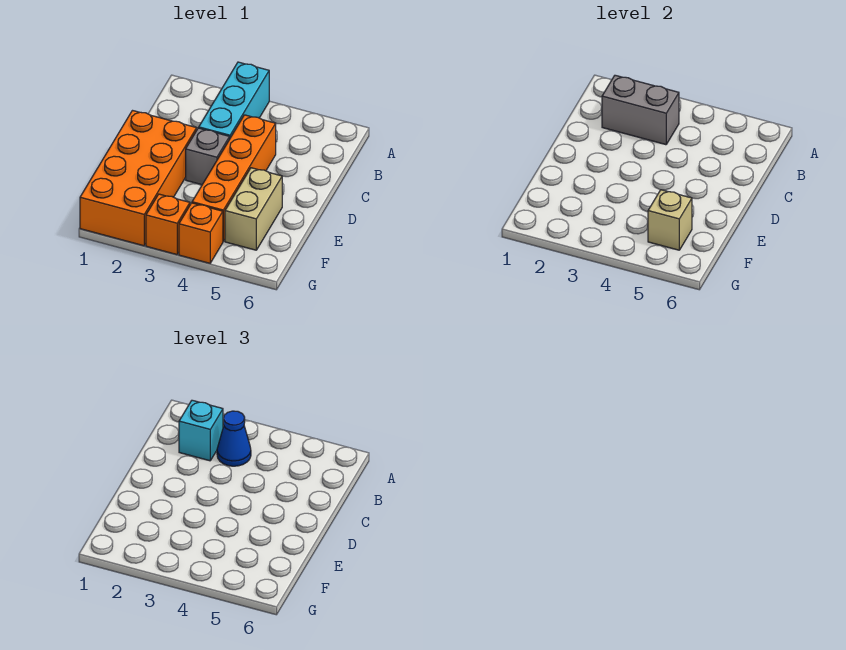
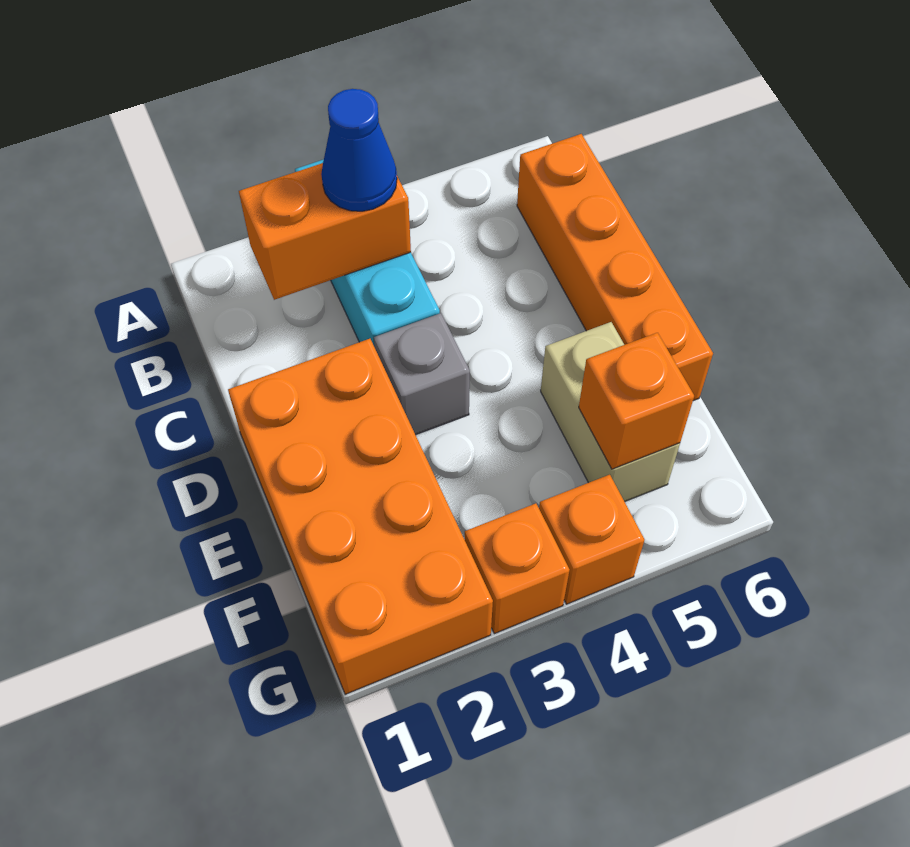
grey 1x2 brick [602,75,679,145] -> orange 1x2 brick [239,163,411,300]
cyan 1x1 brick [179,400,223,461] -> none
orange 1x4 brick [192,115,276,241] -> orange 1x4 brick moved to [517,134,713,401]
tan 1x1 brick [648,190,692,250] -> orange 1x1 brick [579,333,694,469]

